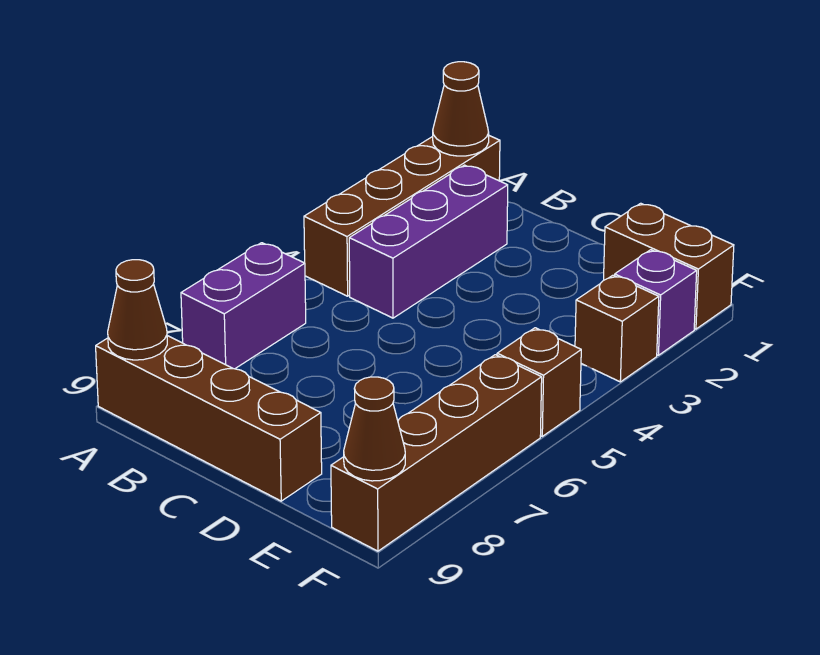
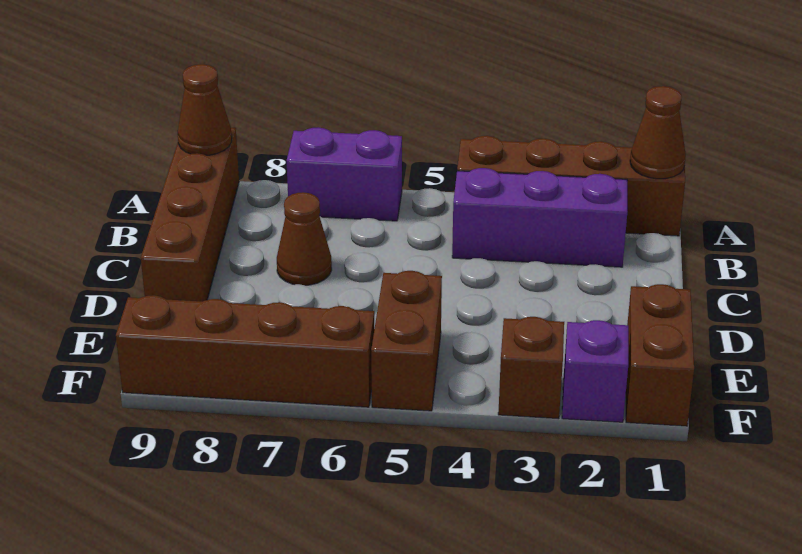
brown 1x1 brick [497,328,581,436] -> brown 1x2 brick [371,271,442,411]
brown 1x1 cone [344,377,405,481] -> brown 1x1 cone moved to [277,192,332,285]

